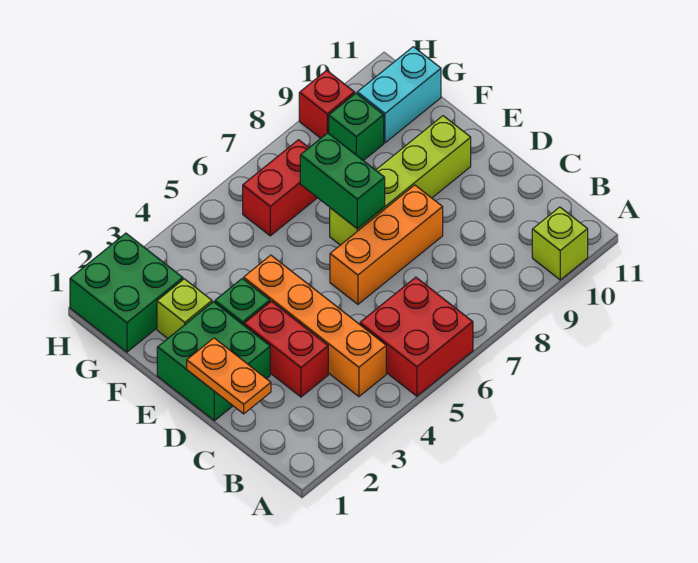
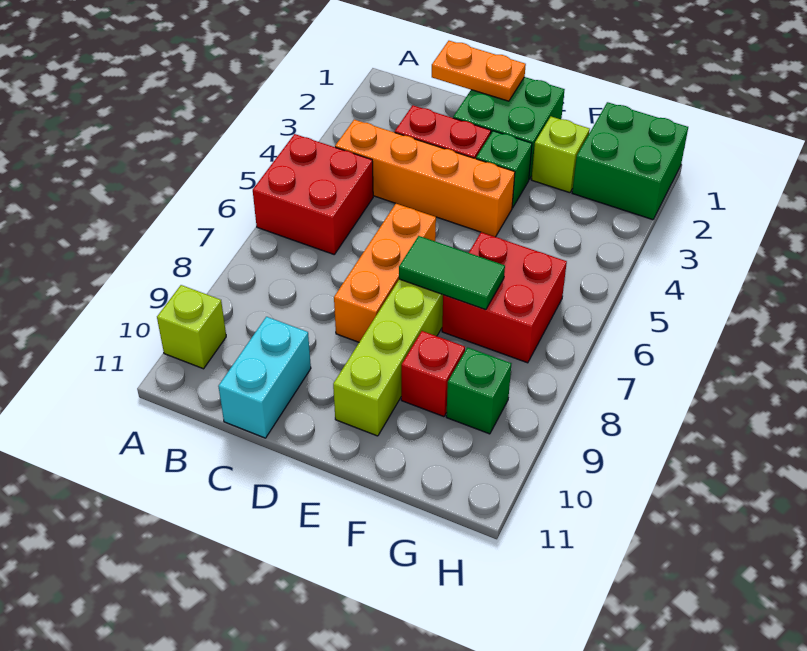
green 1x2 brick [300,133,385,229] -> green 1x2 tile [399,236,505,310]
red 1x2 brick [243,140,317,236] -> red 2x2 brick [442,232,567,363]
cyan 1x2 brick [357,47,441,143] -> cyan 1x2 brick moved to [218,317,311,438]
red 1x1 brick [299,70,355,138] -> red 1x1 brick moved to [401,331,465,417]

